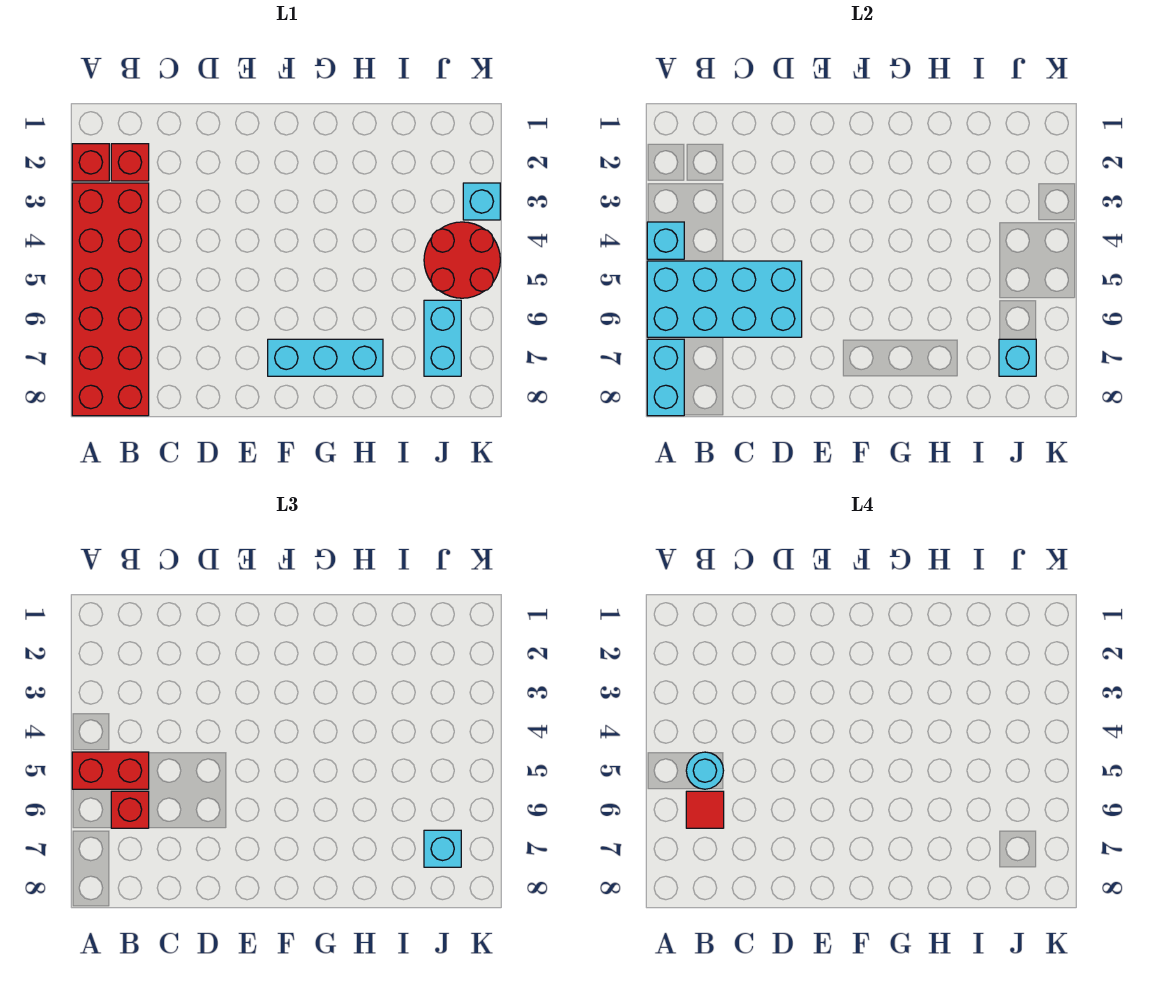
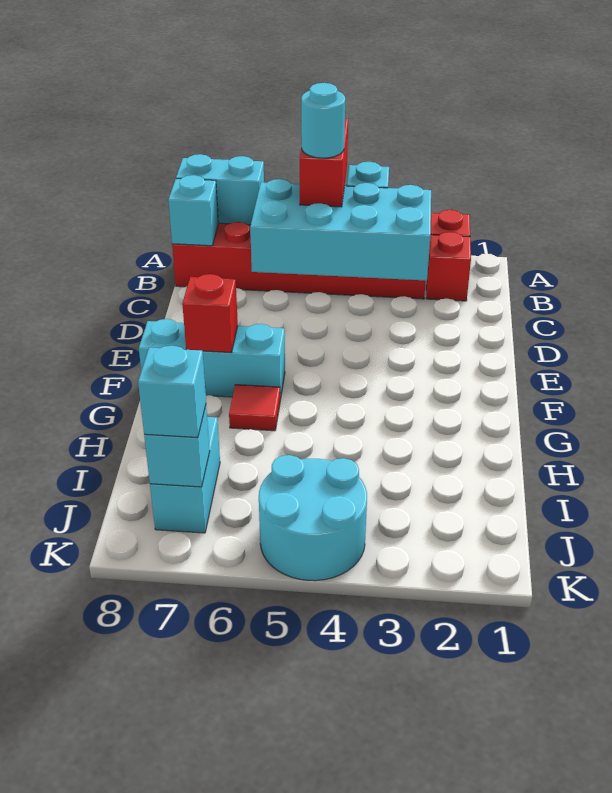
cyan 2x4 brick [647,261,802,337] -> cyan 2x4 brick turned to [250,179,431,281]
red 1x1 brick [111,791,149,828] -> red 1x1 brick moved to [182,274,238,352]
red 1x1 tile [686,791,724,828] -> red 1x1 tile moved to [229,385,280,431]
cyan 1x3 brick [268,339,383,376] -> cyan 1x3 brick turned to [139,319,285,399]
red 2x2 round brick [424,222,500,298] -> cyan 2x2 round brick [259,455,367,581]
cyan 1x2 brick [424,300,461,376] -> cyan 1x2 brick turned to [150,417,220,533]
cyan 1x1 brick [463,183,500,220] -> cyan 1x1 brick moved to [168,175,218,246]

